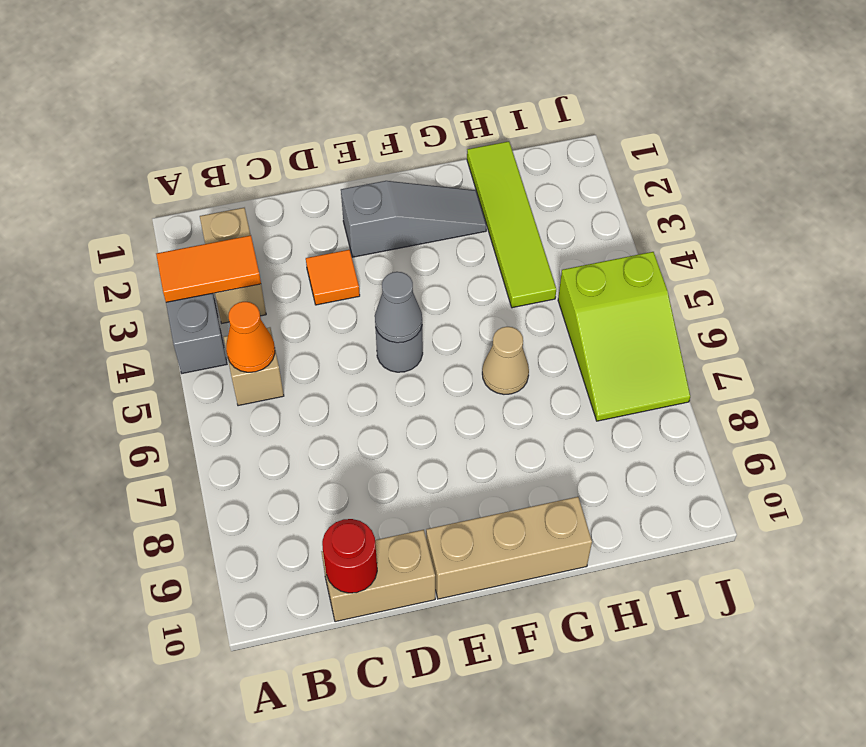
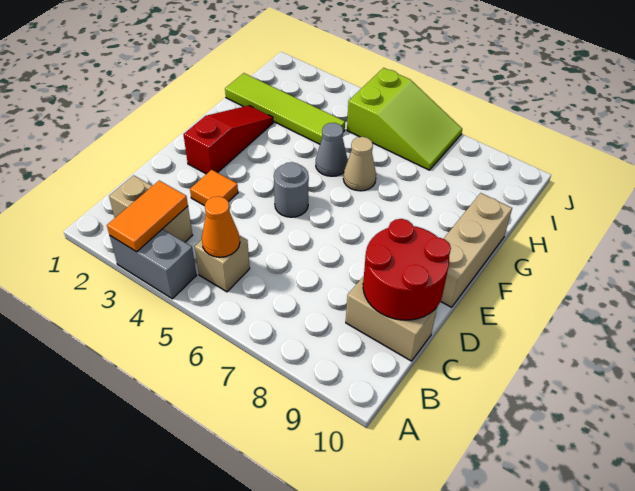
tan 1x2 brick [322,530,435,622] -> tan 1x2 brick turned to [346,276,437,361]
red 1x1 round brick [322,519,377,593] -> red 2x2 round brick [363,219,451,320]
grey 1x3 slope [341,181,487,257] -> red 1x3 slope [183,106,274,174]
grey 1x1 cone [375,272,422,343] -> grey 1x1 cone moved to [316,123,348,176]

